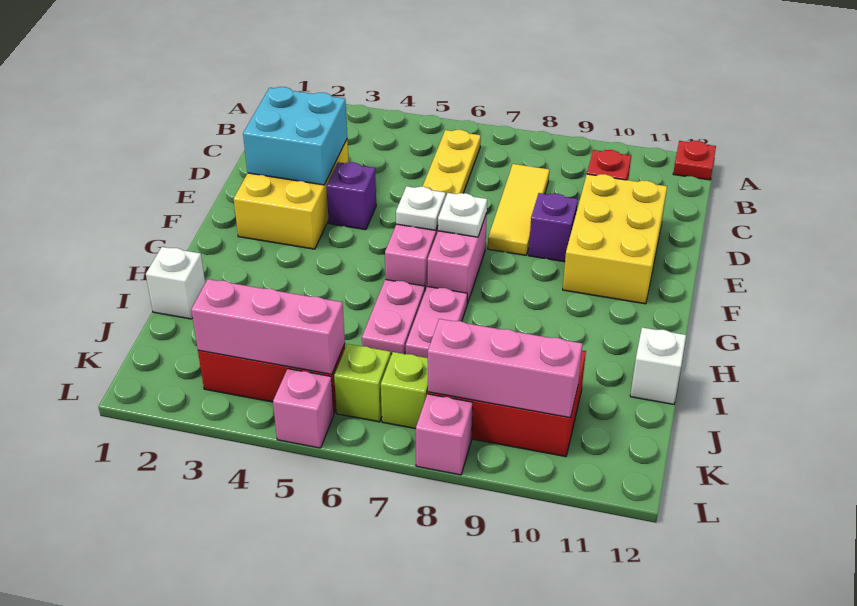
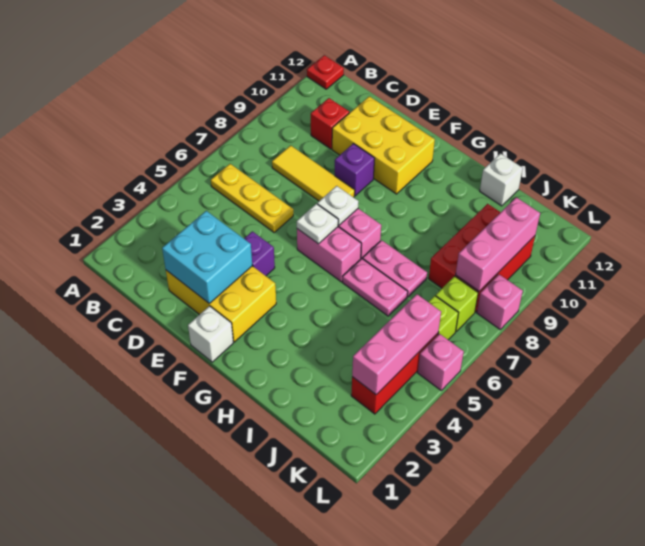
white 1x1 brick [146,247,205,319] -> white 1x1 brick moved to [188,306,233,362]

